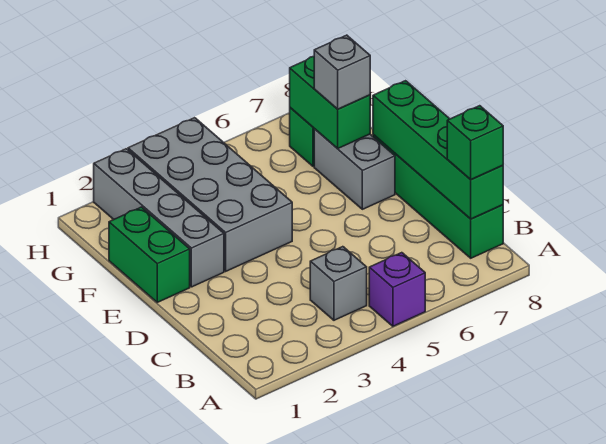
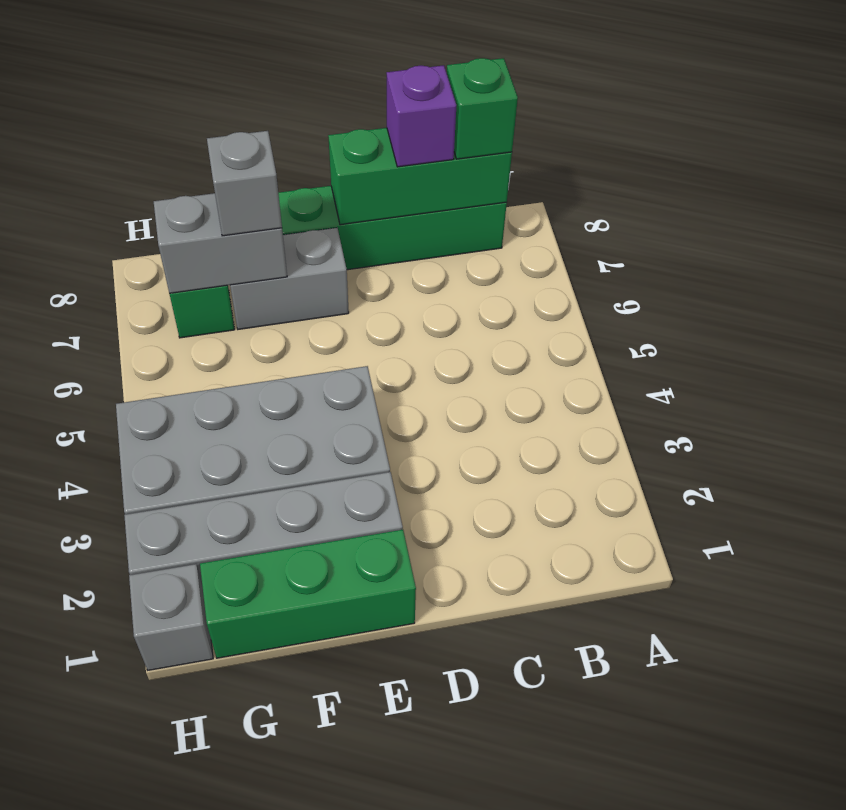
purple 1x1 brick [369,253,425,326] -> purple 1x1 brick moved to [386,65,456,167]
grey 1x1 brick [310,247,367,320] -> grey 1x1 brick moved to [129,564,213,670]
green 1x4 brick [373,81,503,219] -> green 1x3 brick [328,128,512,225]
green 1x2 brick [109,207,190,302] -> green 1x3 brick [200,530,416,658]
green 1x2 brick [290,56,370,149] -> grey 1x2 brick [154,193,287,293]

